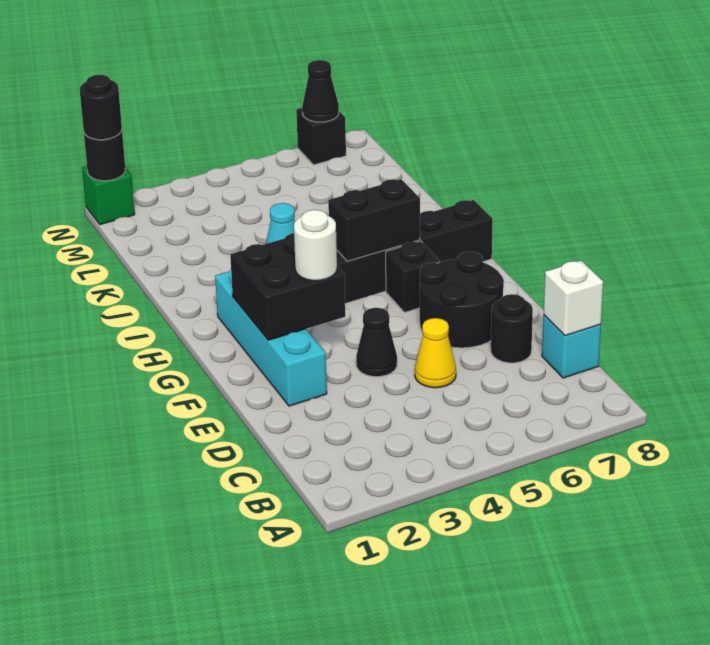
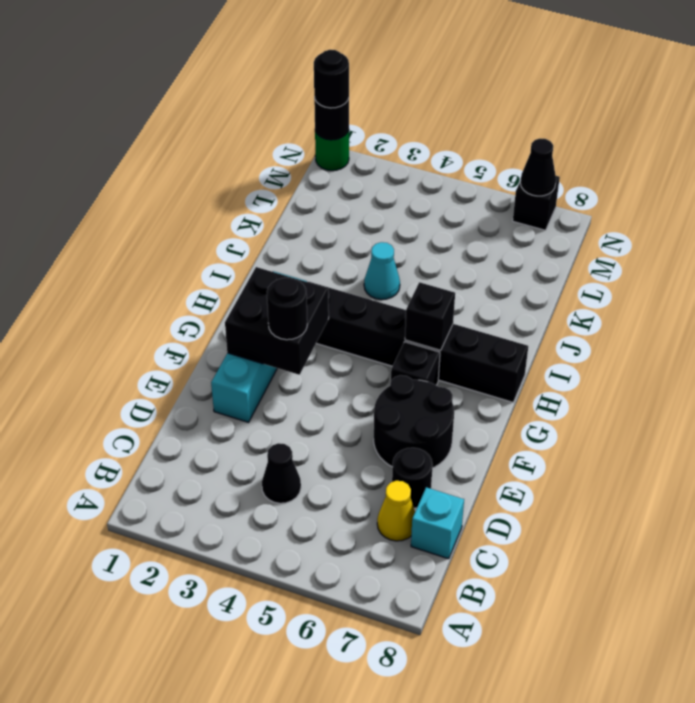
white 1x1 brick [544,261,603,336] -> none
yellow 1x1 cone [415,318,456,388] -> yellow 1x1 cone moved to [377,481,415,541]
black 1x1 cone [356,308,397,377] -> black 1x1 cone moved to [262,443,301,503]
white 1x1 round brick [294,210,337,281] -> black 1x1 round brick [267,278,307,340]
black 1x2 brick [328,179,420,261] -> black 1x1 brick [405,282,455,350]
green 1x1 brick [82,166,135,225] -> green 1x1 round brick [315,130,349,171]

